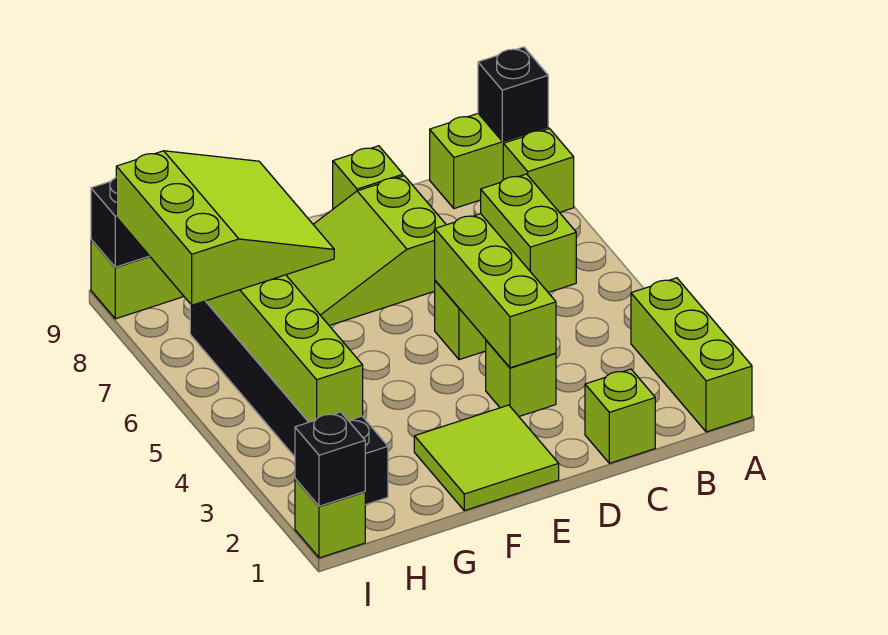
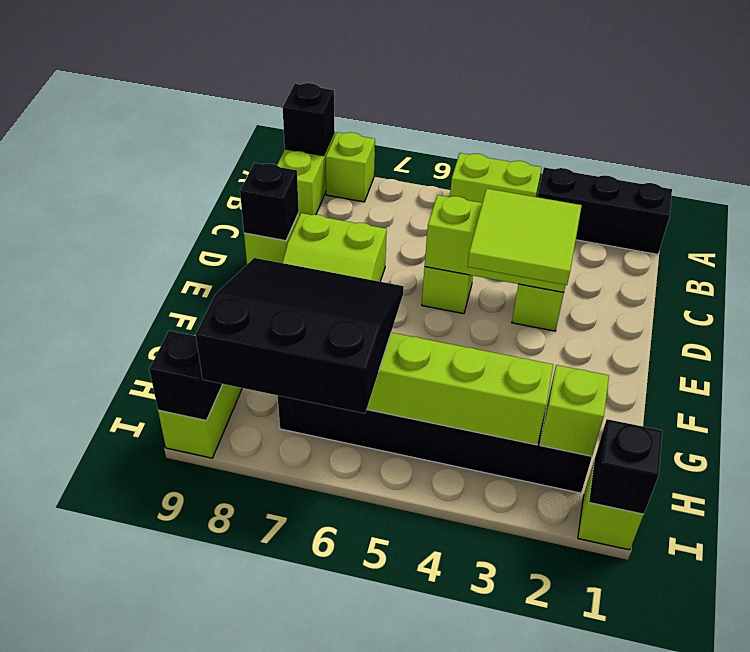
lime 1x3 brick [631,278,752,432] -> black 1x3 brick [538,167,672,254]
lime 1x2 brick [481,174,576,292] -> lime 1x2 brick moved to [450,153,542,203]
lime 1x1 brick [585,369,655,463] -> lime 1x1 brick moved to [540,365,609,456]
none -> black 1x1 brick [240,163,299,241]
lime 2x2 tile [414,405,559,511] -> lime 2x2 tile moved to [468,189,582,285]
lime 3x3 slope [116,151,334,305] -> black 3x3 slope [196,258,404,414]

